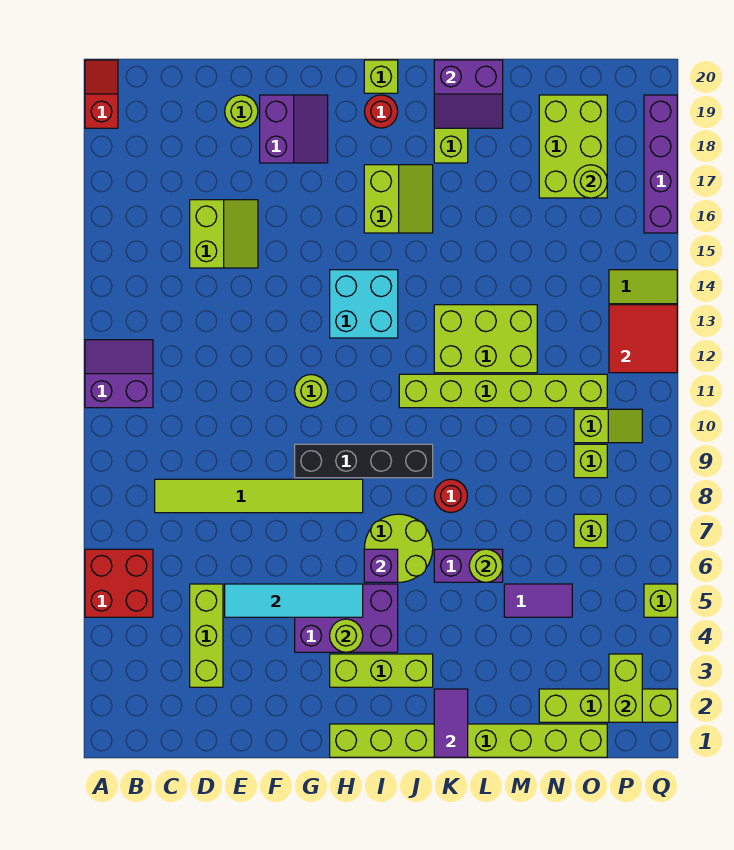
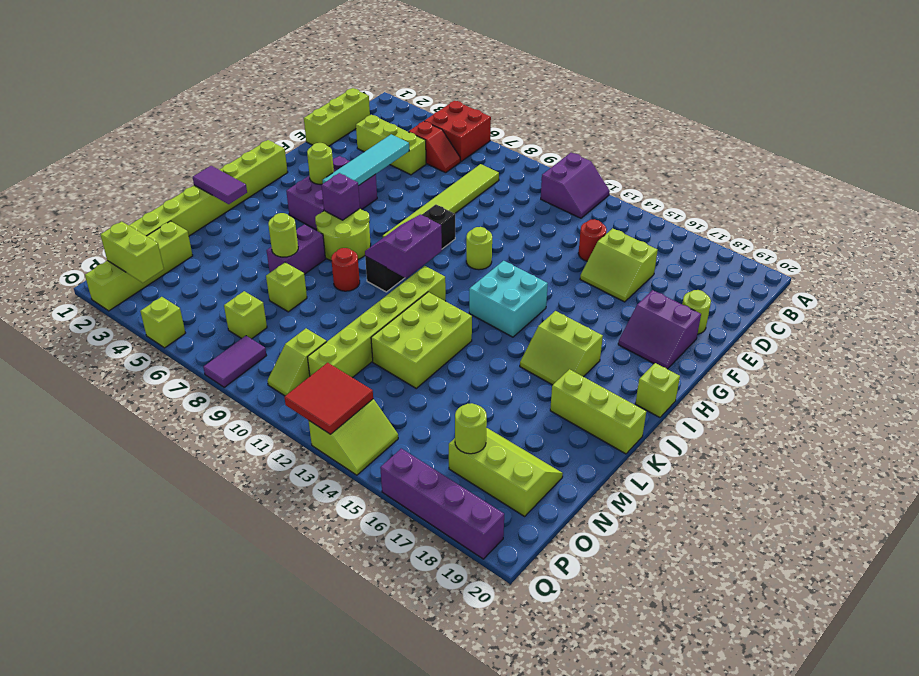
red 1x2 slope [85,60,118,128] -> red 1x2 slope moved to [409,121,460,173]
lime 1x3 brick [330,654,433,687] -> lime 1x3 brick moved to [304,88,370,146]
red 1x1 round brick [364,95,398,128] -> red 1x1 round brick moved to [578,219,607,261]
purple 2x2 slope [434,60,503,128] -> purple 2x2 slope moved to [365,214,442,278]
purple 1x2 tile [504,584,572,617] -> purple 1x2 tile moved to [203,336,266,387]
lime 2x3 brick [539,95,607,198] -> lime 2x3 slope [449,428,563,516]
lime 1x1 brick [574,444,607,478] -> lime 1x1 brick moved to [266,262,307,312]

